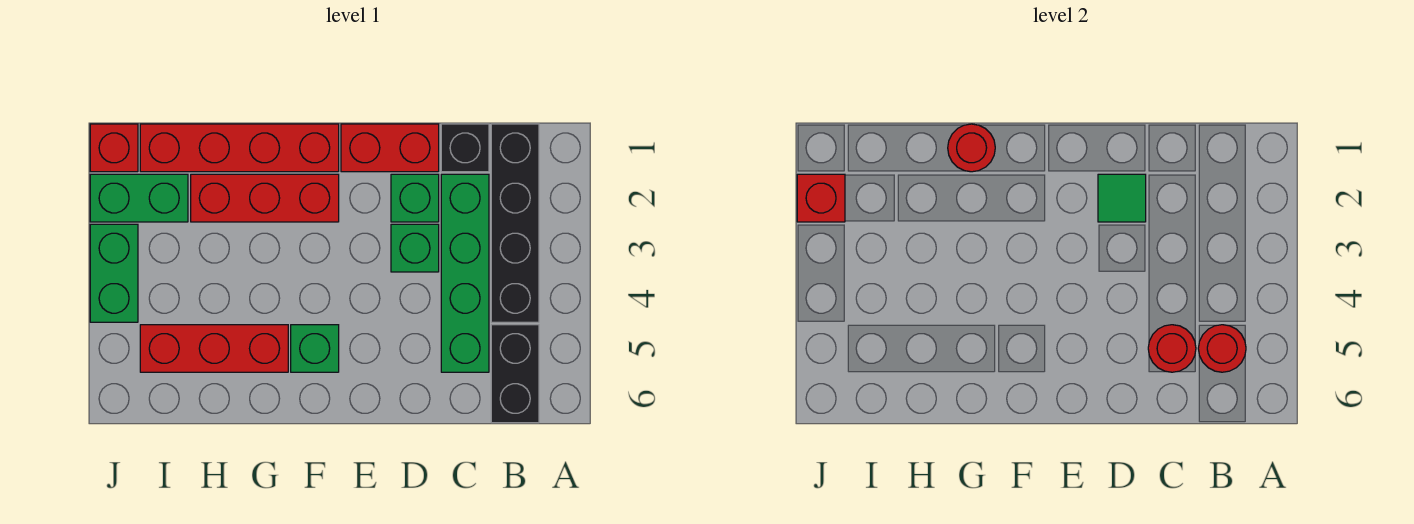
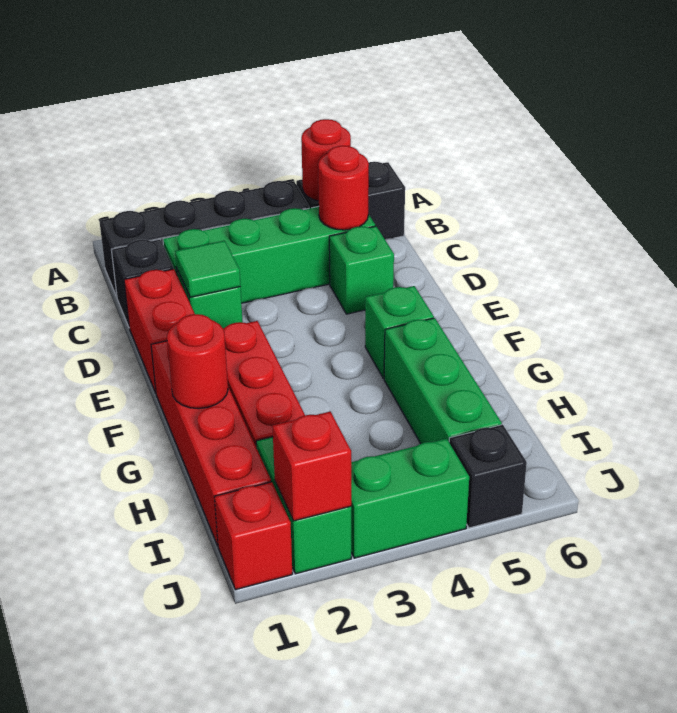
green 1x1 brick [391,224,439,272] -> green 1x1 brick moved to [329,226,394,314]
red 1x3 brick [140,325,288,372] -> green 1x3 brick [384,318,502,444]
none -> black 1x1 brick [449,425,527,528]

